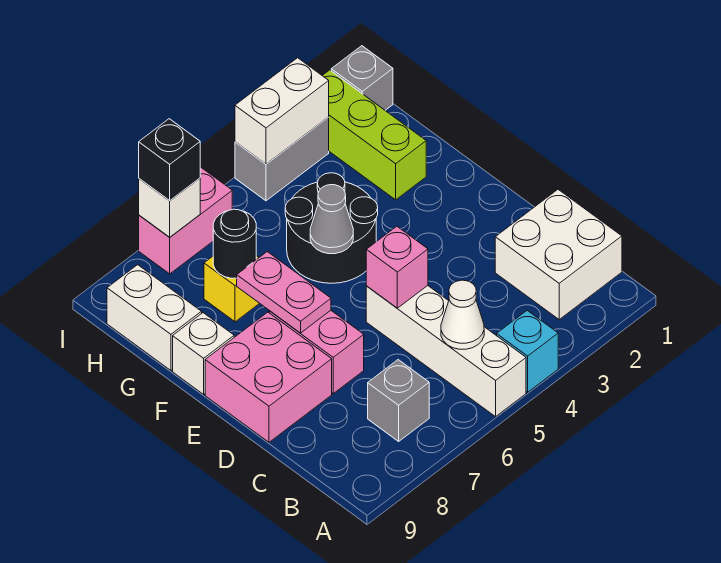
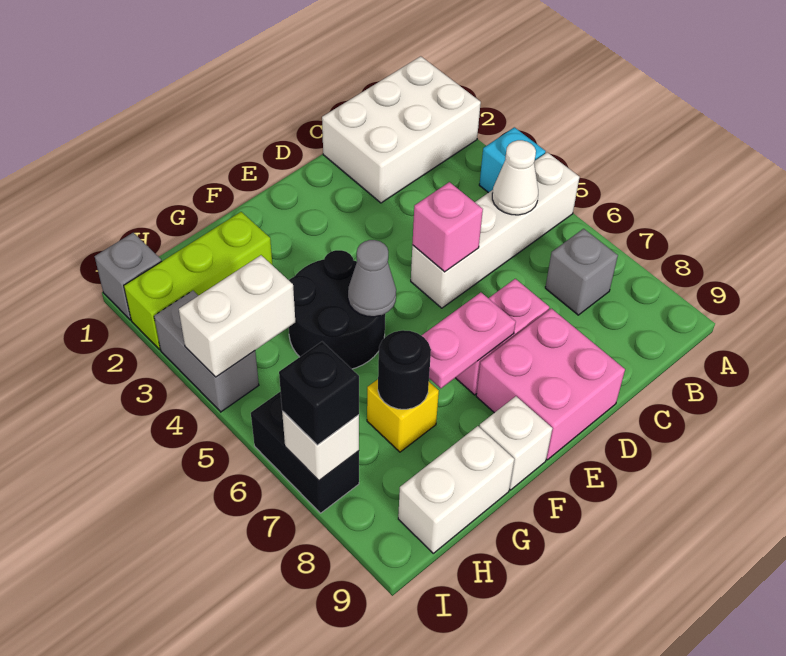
white 2x2 brick [495,190,622,319] -> white 2x3 brick [322,56,481,203]
white 1x2 brick [235,58,329,164] -> white 1x2 brick turned to [179,255,295,377]
pink 1x2 brick [139,168,232,274] -> black 1x2 brick [251,391,359,513]

